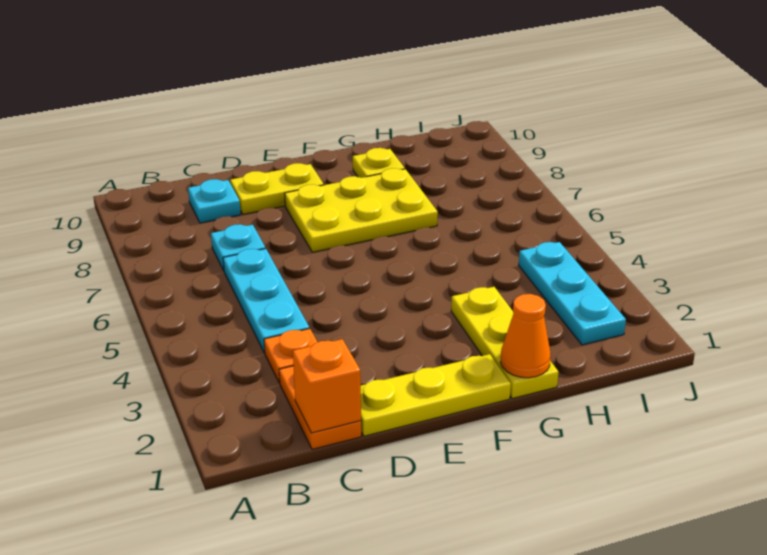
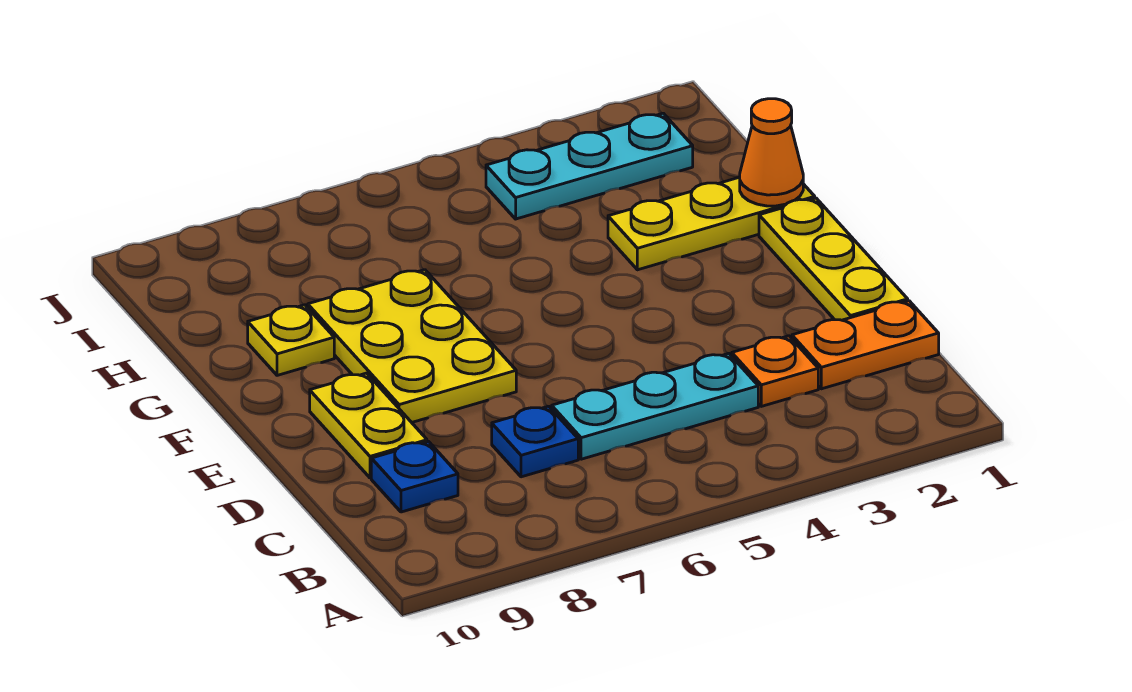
orange 1x1 brick [293,339,361,433] -> none
cyan 1x1 plate [211,224,265,270] -> blue 1x1 plate [492,406,578,477]
cyan 1x1 plate [188,179,241,223] -> blue 1x1 plate [371,442,458,512]

